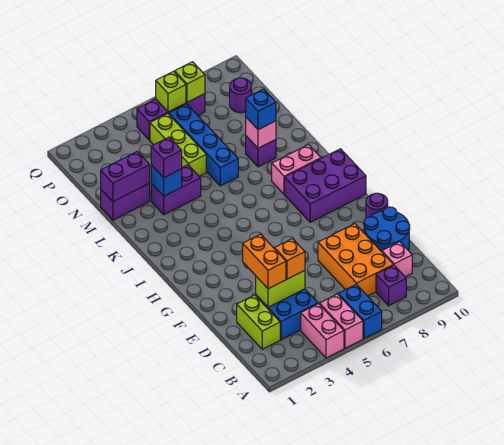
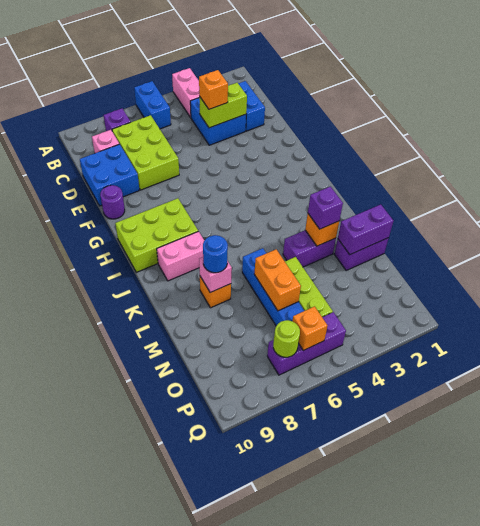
pink 1x2 brick [320,294,363,348] -> none
lime 1x2 brick [237,295,280,349] -> blue 1x2 brick [238,81,265,131]
orange 2x3 brick [318,224,393,296] -> lime 2x3 brick [112,115,179,190]
orange 1x2 brick [243,234,286,289] -> orange 1x2 brick moved to [254,249,301,311]
blue 2x2 round brick [364,207,410,252] -> blue 2x2 brick [80,144,139,206]
purple 2x3 brick [285,149,366,222] -> lime 2x3 brick [115,198,198,272]
blue 1x1 brick [151,165,182,196] -> orange 1x1 brick [305,214,339,246]
purple 1x1 brick [246,136,276,167] -> orange 1x1 brick [200,277,231,308]
blue 1x1 brick [246,89,276,130] -> blue 1x1 round brick [203,235,228,273]
purple 1x1 round brick [230,78,251,113] -> none
lime 1x1 brick [156,71,186,112] -> orange 1x1 brick [293,306,327,351]
lime 1x1 brick [175,62,205,102] -> lime 1x1 round brick [273,320,300,357]

